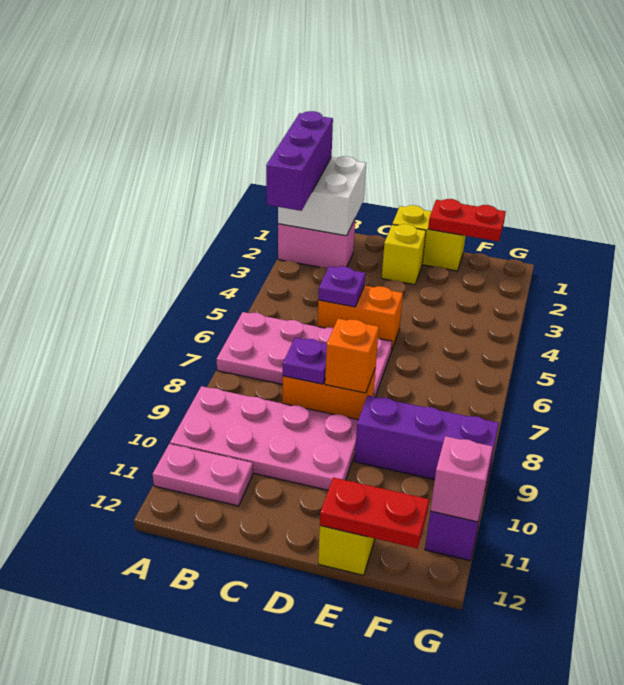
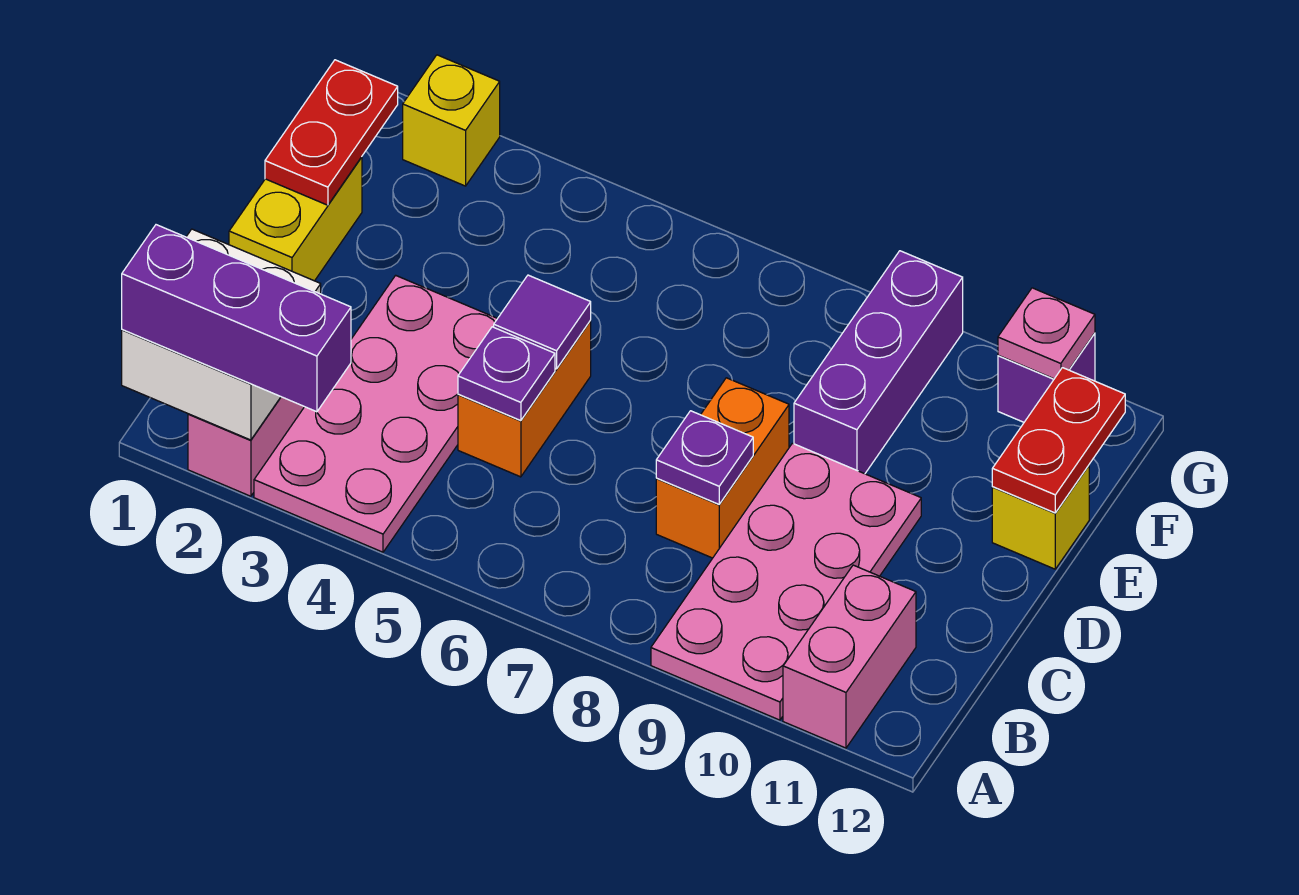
pink 2x4 plate [217,312,392,397] -> pink 2x4 plate moved to [254,275,498,552]
pink 1x2 plate [153,444,253,506] -> pink 1x2 brick [783,565,916,748]
yellow 1x1 brick [382,224,426,285] -> yellow 1x1 brick moved to [403,55,500,186]
none -> purple 1x1 tile [494,275,591,369]
orange 1x1 brick [325,319,379,393] -> none
pink 1x1 brick [430,436,493,522] -> pink 1x1 plate [998,288,1095,379]

